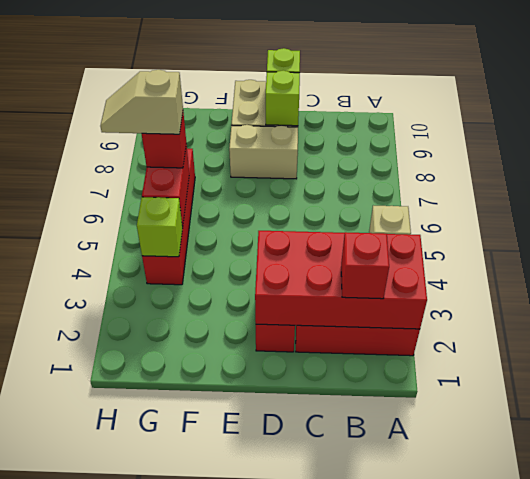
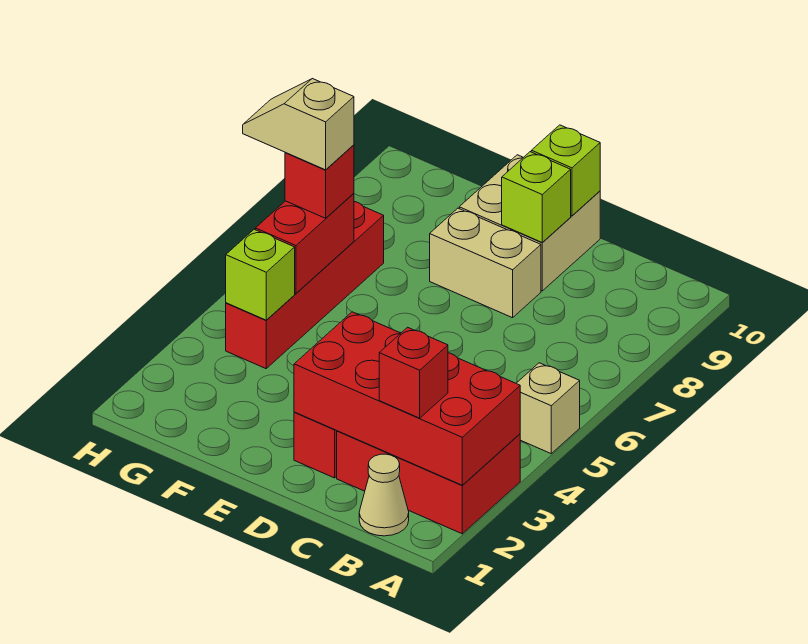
none -> tan 1x1 cone [359,454,409,536]

